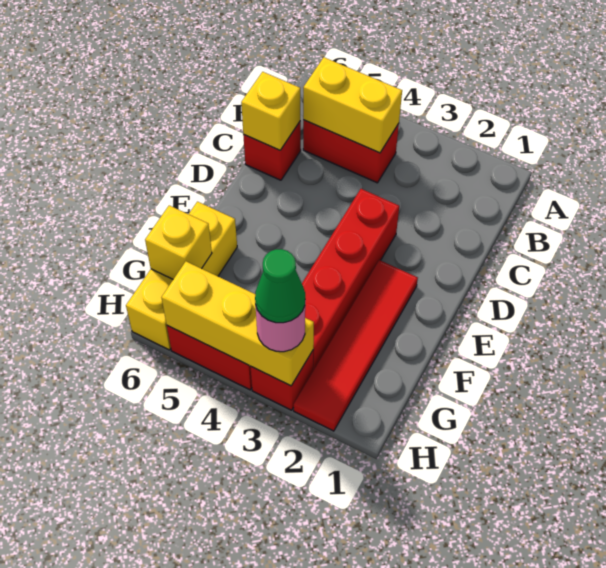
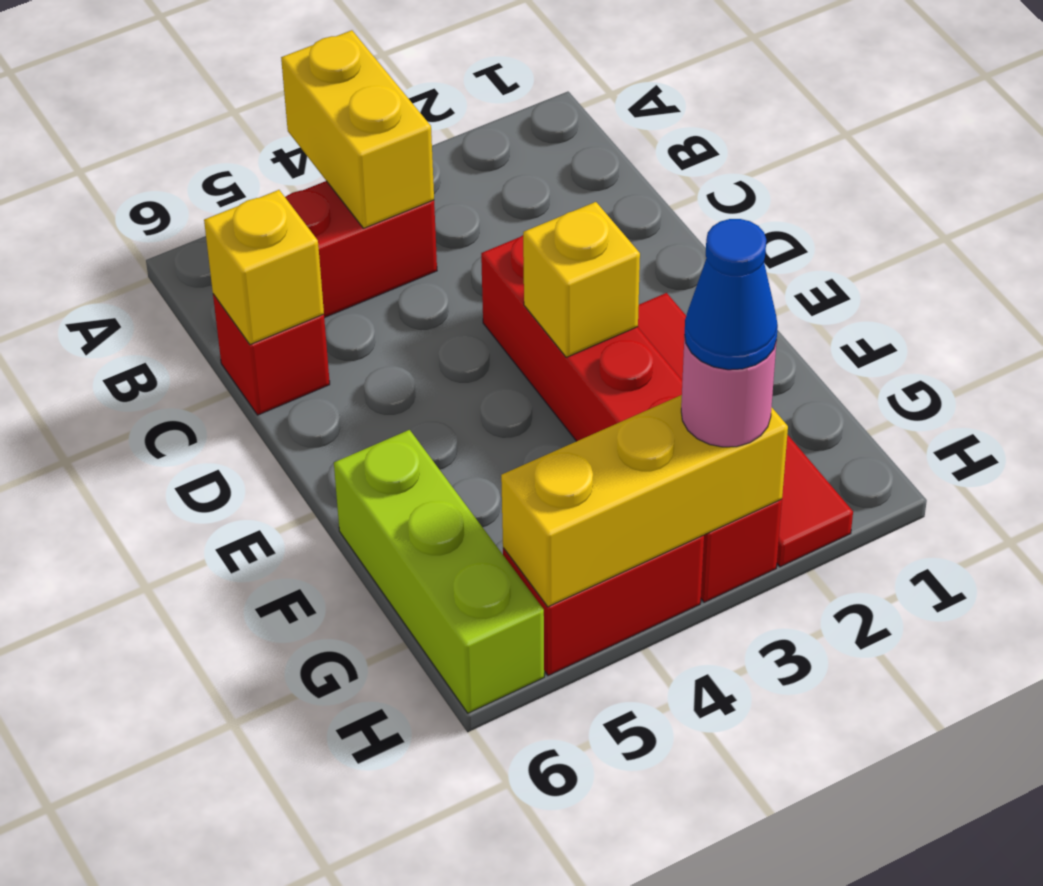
yellow 1x2 brick [303,57,402,153] -> yellow 1x2 brick turned to [281,30,434,228]
yellow 1x3 brick [126,202,237,350] -> lime 1x3 brick [334,430,544,713]
yellow 1x1 brick [145,205,212,279] -> yellow 1x1 brick moved to [523,202,640,357]
green 1x1 cone [255,249,305,323] -> blue 1x1 cone [685,219,778,370]

